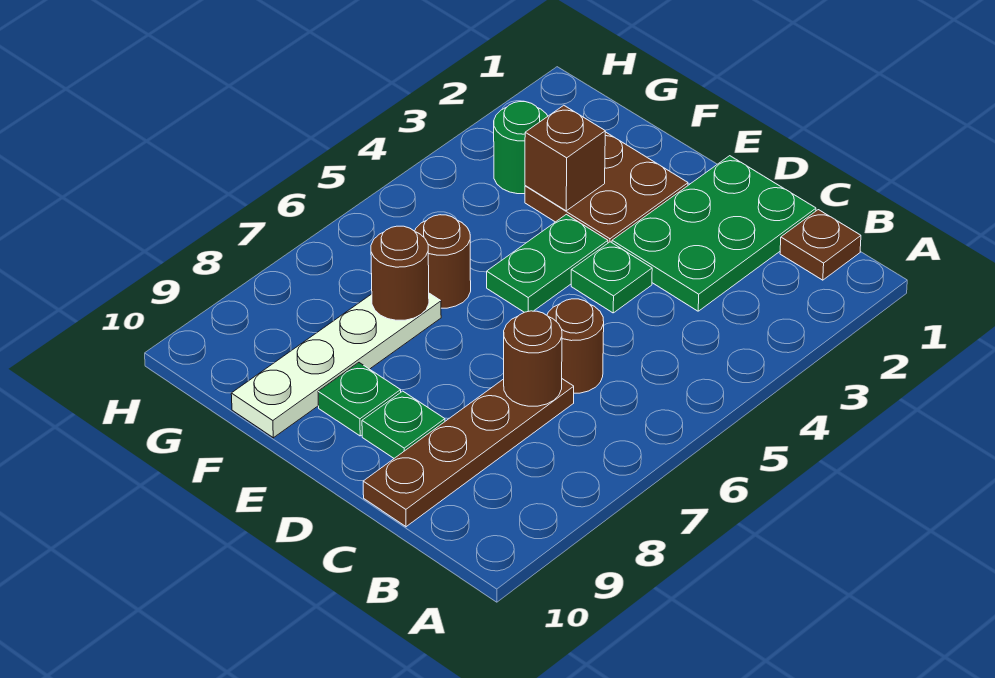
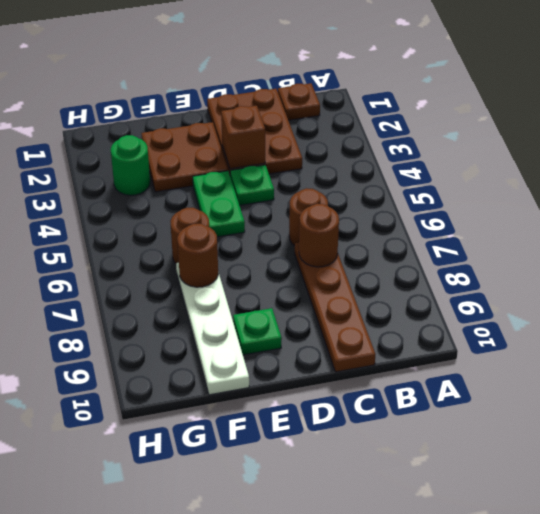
green 2x3 plate [612,156,816,311] -> brown 2x3 plate [207,89,302,174]
green 1x1 plate [362,391,445,458] -> none
brown 1x1 brick [525,105,605,211] -> brown 1x1 brick moved to [221,106,265,169]

